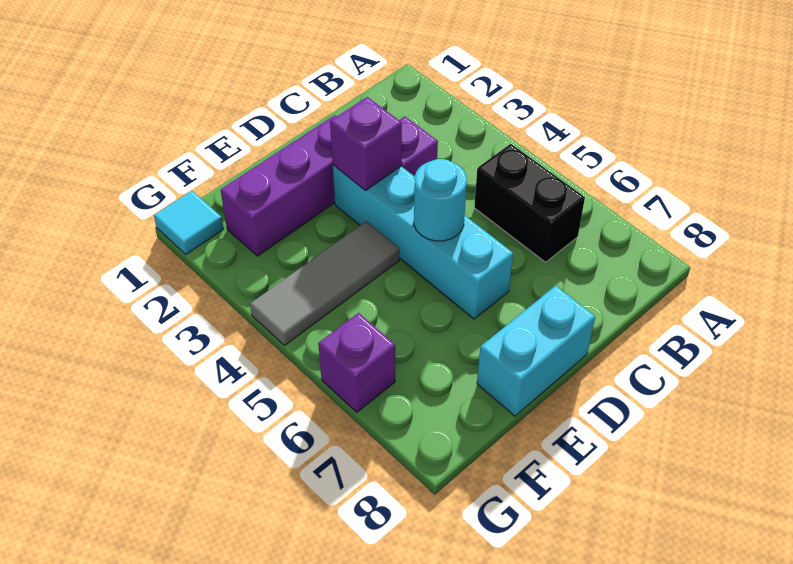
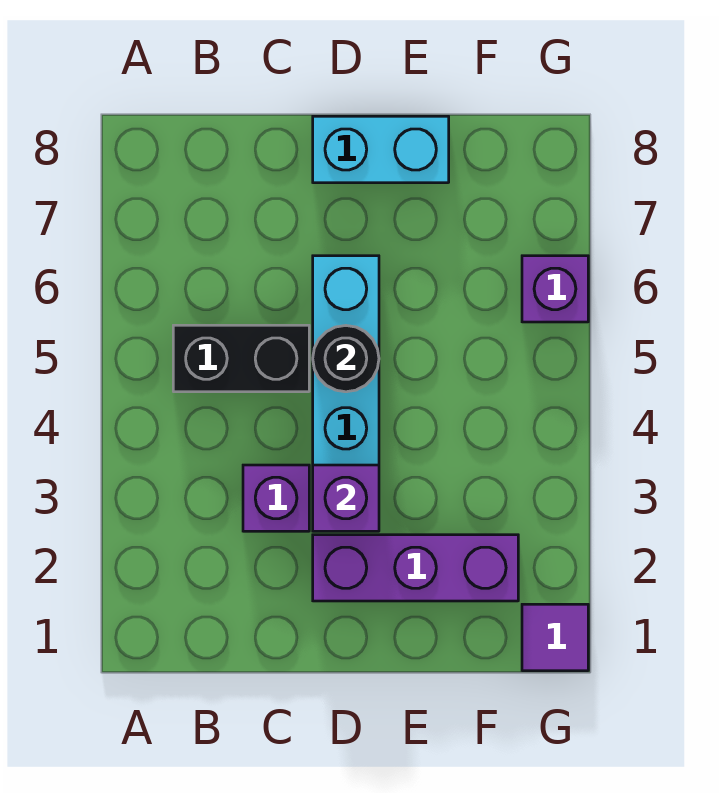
black 1x2 brick [474,144,585,262] -> black 1x2 brick turned to [173,325,309,392]
cyan 1x1 round brick [414,159,467,241] -> black 1x1 round brick [313,326,379,392]
grey 1x3 tile [250,221,399,346] -> none
cyan 1x1 tile [154,191,224,254] -> purple 1x1 tile [522,604,588,671]

